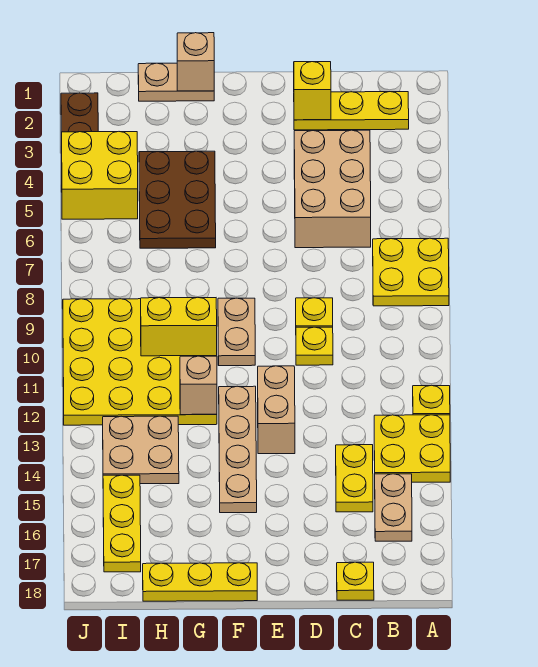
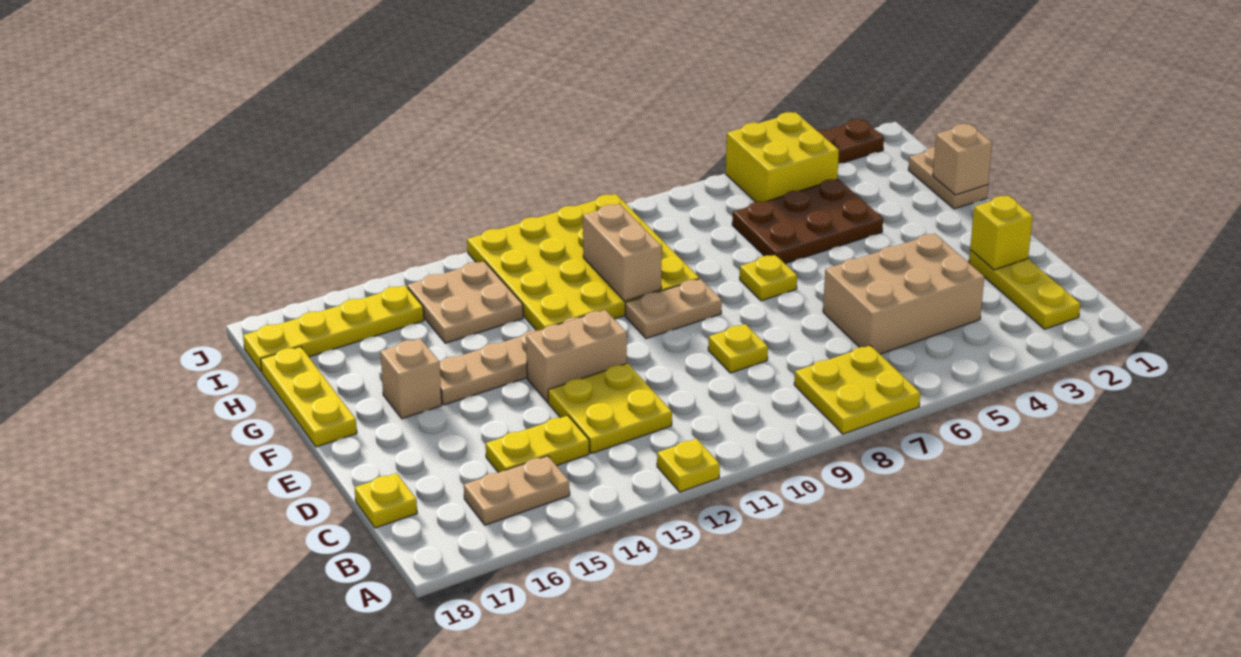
yellow 2x2 plate [374,415,450,482] -> yellow 2x2 plate moved to [548,363,672,453]
yellow 1x1 plate [296,327,333,365] -> yellow 1x1 plate moved to [740,255,797,301]
yellow 1x2 brick [141,298,217,356] -> tan 1x2 brick [583,204,662,301]
tan 1x1 brick [180,356,217,415] -> tan 1x1 brick moved to [380,339,442,419]
yellow 1x3 plate [103,475,141,572] -> yellow 1x4 plate [243,286,424,372]

